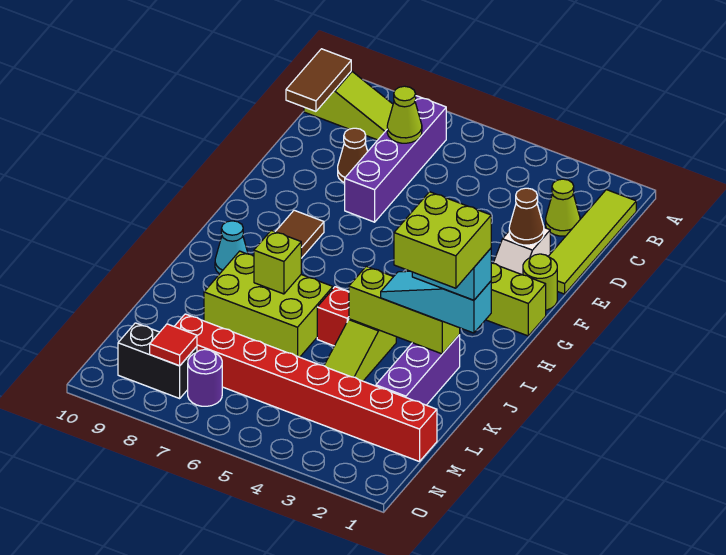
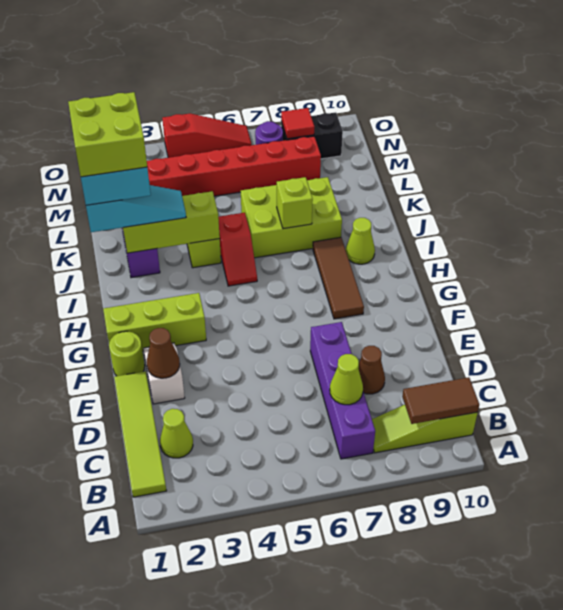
brown 1x2 tile [286,49,351,111] -> brown 1x2 tile turned to [402,377,479,424]
cyan 1x1 cone [215,221,248,274] -> lime 1x1 cone [346,218,375,264]
none -> red 1x3 slope [162,114,252,158]

